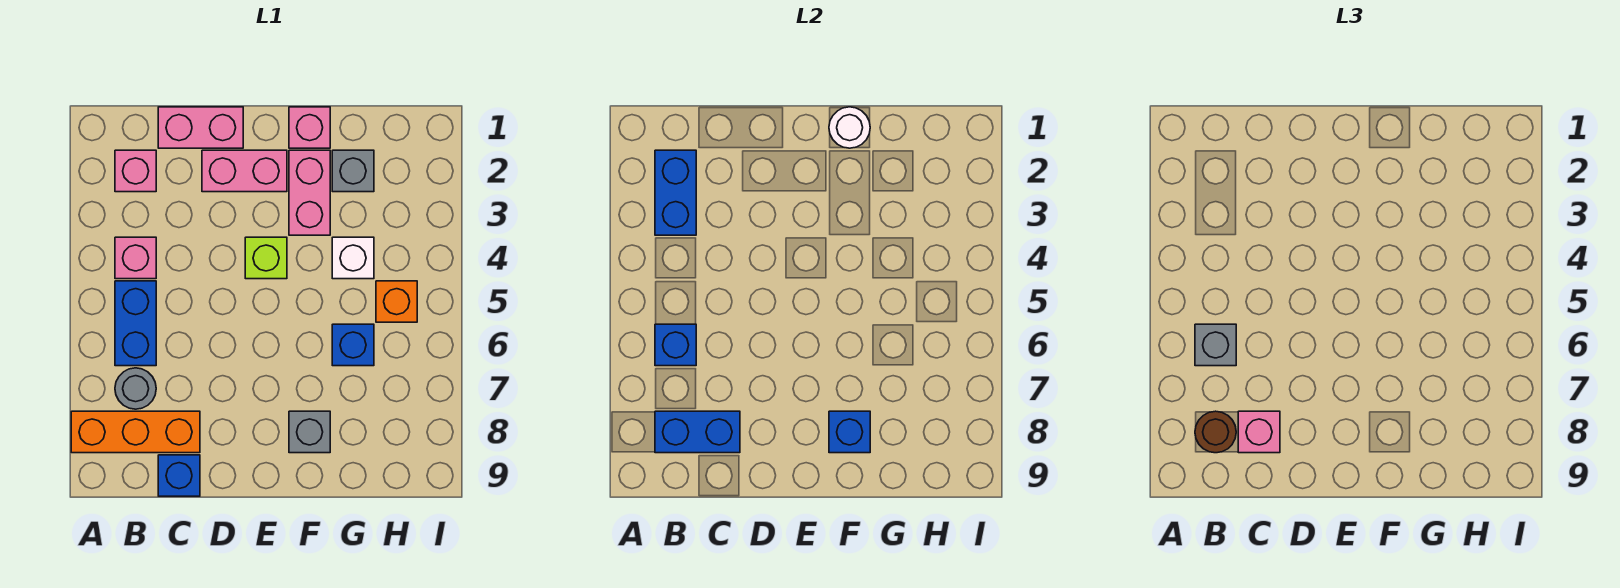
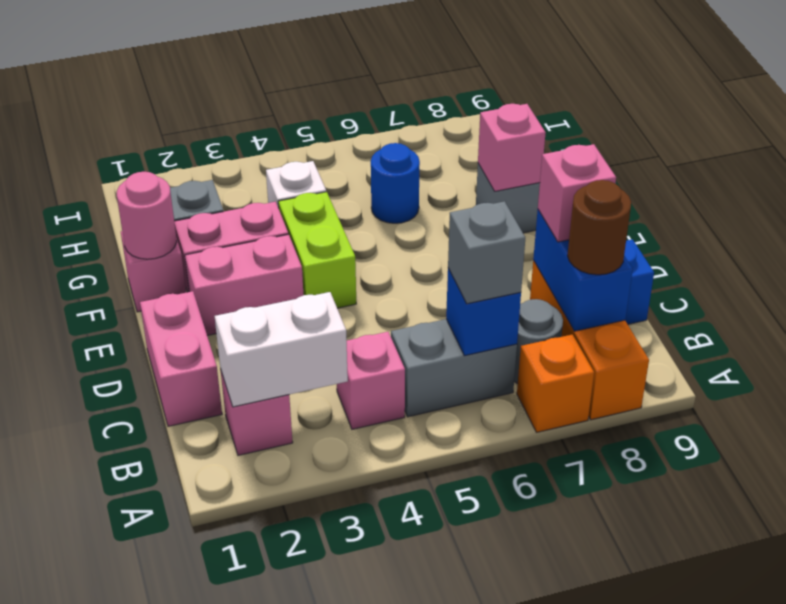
blue 1x2 brick [655,150,696,235] -> white 1x2 brick [215,292,348,407]
blue 1x2 brick [115,281,156,366] -> grey 1x2 brick [391,319,517,417]
pink 1x2 brick [202,150,287,192] -> pink 1x2 brick turned to [185,234,303,335]
lime 1x1 brick [245,237,287,279] -> lime 1x2 brick [278,192,356,308]
white 1x1 round brick [829,107,870,148] -> pink 1x1 round brick [117,172,177,259]
blue 1x1 brick [829,411,870,453] -> pink 1x1 brick [478,104,546,191]
blue 1x1 brick [332,324,374,366] -> blue 1x1 round brick [371,143,420,223]
orange 1x1 brick [376,281,417,322] -> orange 1x1 brick moved to [517,334,594,432]

